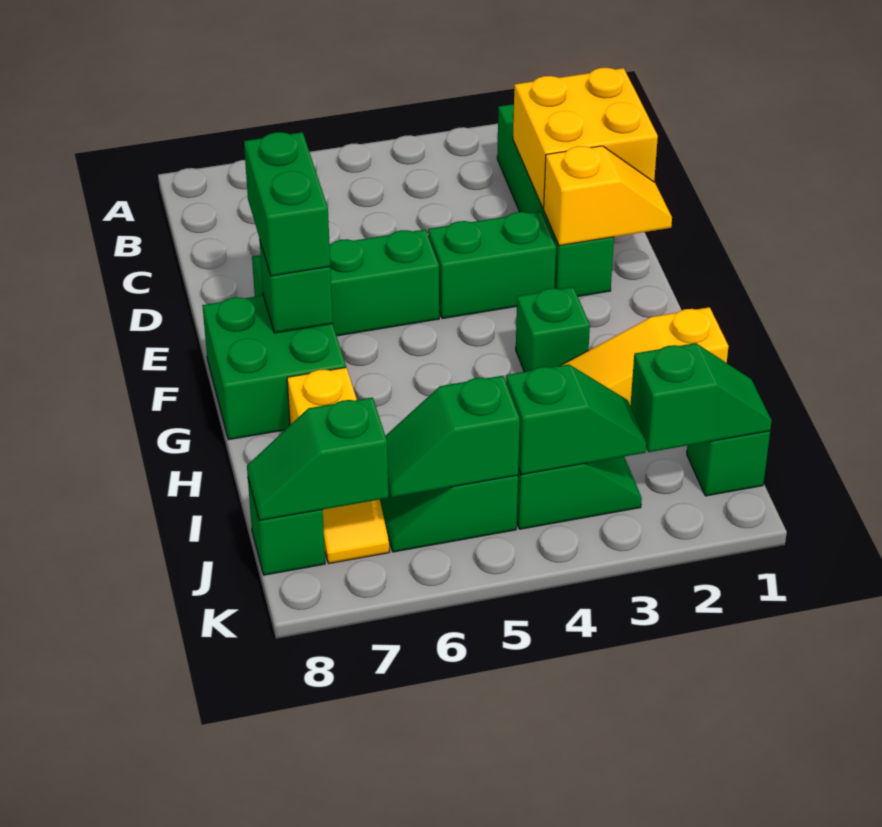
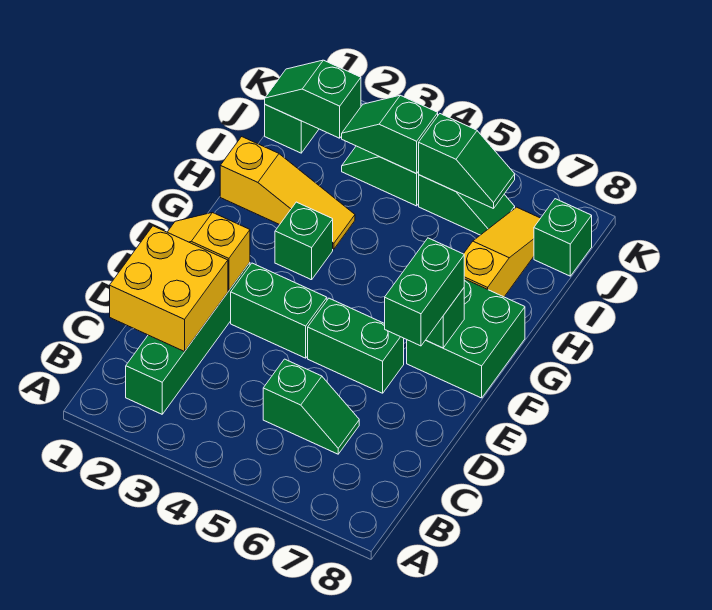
green 1x3 brick [252,230,439,336] -> green 1x2 brick [308,298,404,393]
green 1x2 slope [247,397,388,521] -> green 1x2 slope moved to [263,359,359,454]

